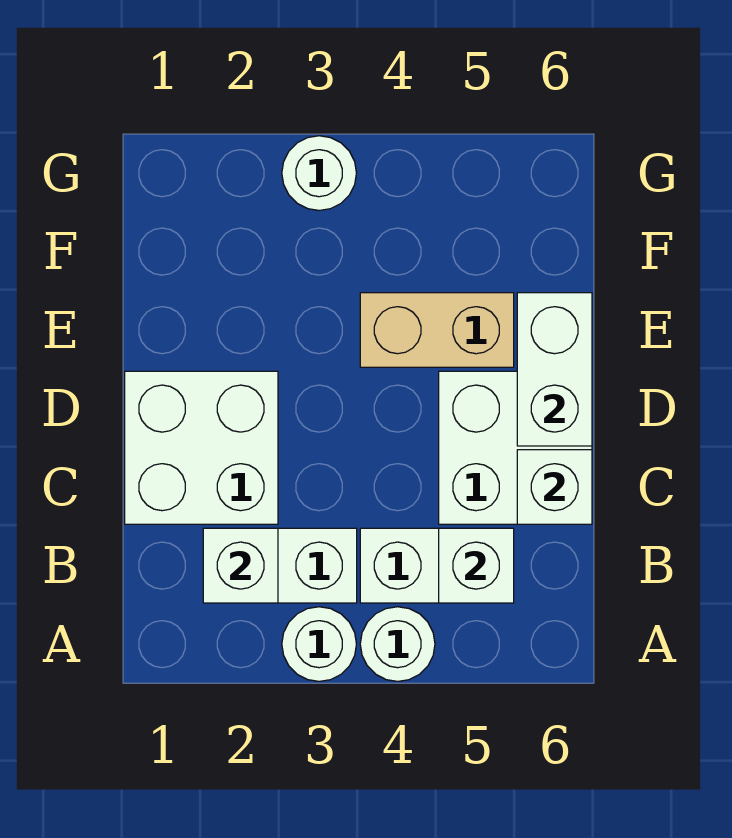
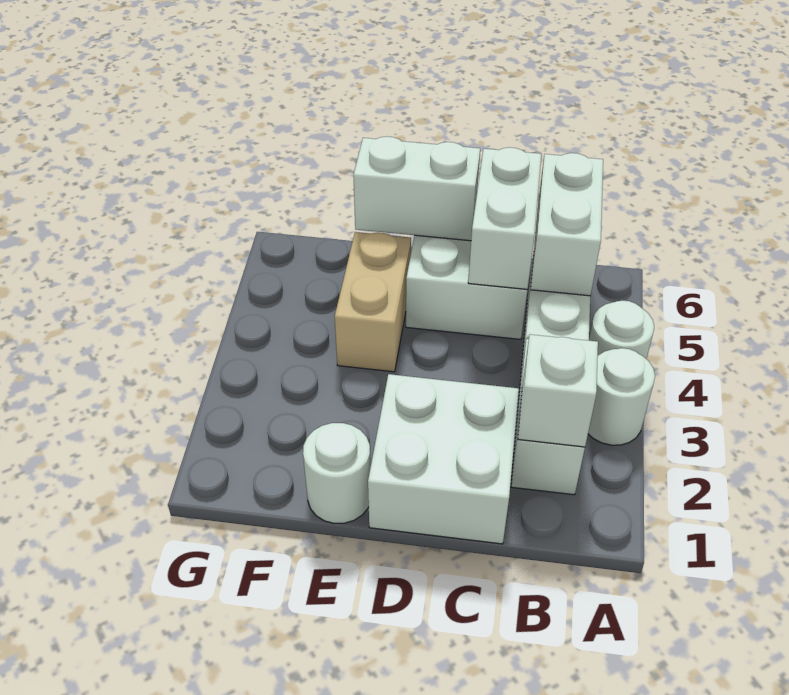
white 1x1 brick [439,528,514,603] -> white 1x2 brick [531,153,603,296]
white 1x1 brick [517,450,592,524] -> white 1x2 brick [468,147,541,290]
white 1x1 round brick [282,136,356,210] -> white 1x1 round brick moved to [303,423,370,523]

